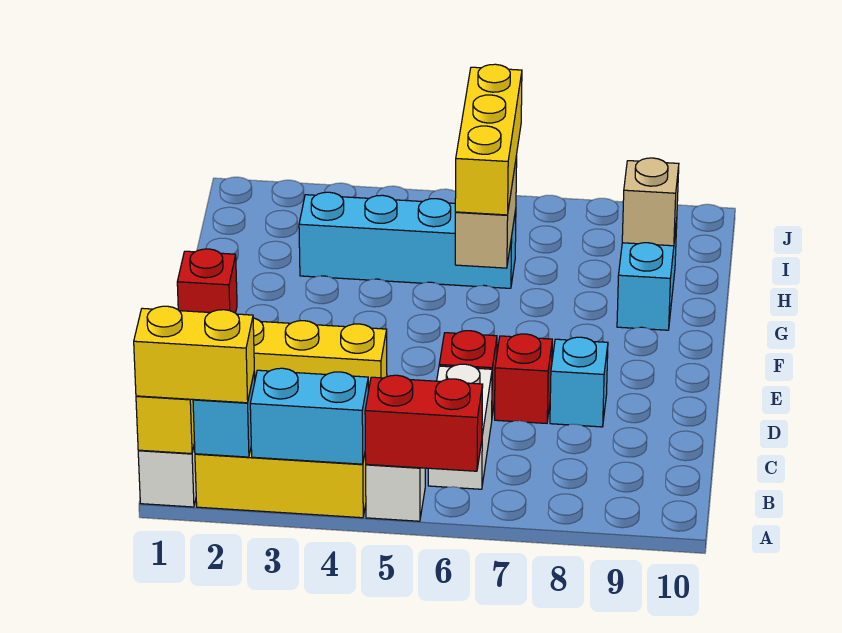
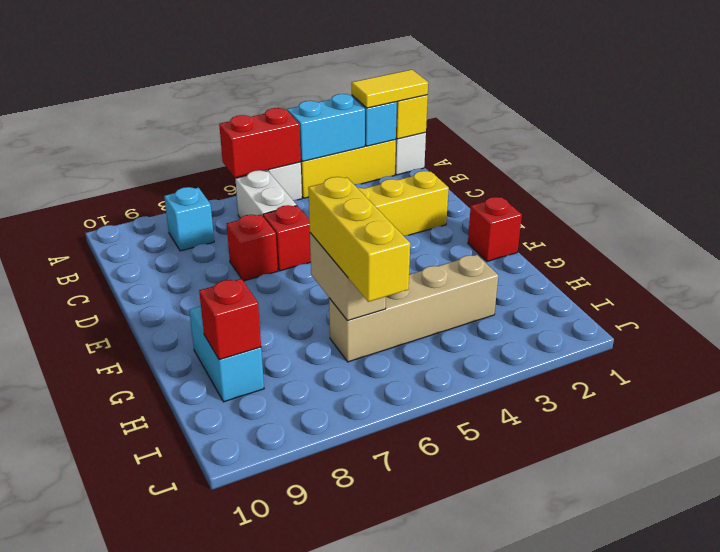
yellow 1x2 brick [134,306,254,403] -> yellow 1x2 tile [352,70,428,108]
cyan 1x1 brick [550,337,608,427] -> cyan 1x1 brick moved to [164,187,214,251]
cyan 1x4 brick [299,192,516,288] -> tan 1x4 brick [329,255,498,362]
tan 1x1 brick [622,158,679,246] -> red 1x1 brick [199,279,261,360]

